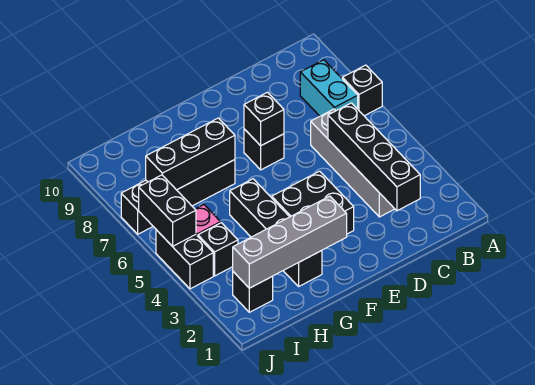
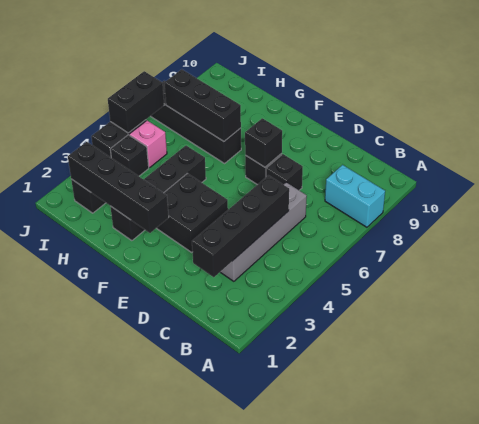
black 1x1 brick [342,65,382,116] -> black 1x1 brick moved to [266,154,303,190]
cyan 1x2 brick [300,60,358,116] -> cyan 1x2 brick turned to [325,165,385,227]
grey 1x4 brick [233,196,347,288] -> black 1x4 brick [68,142,169,233]

